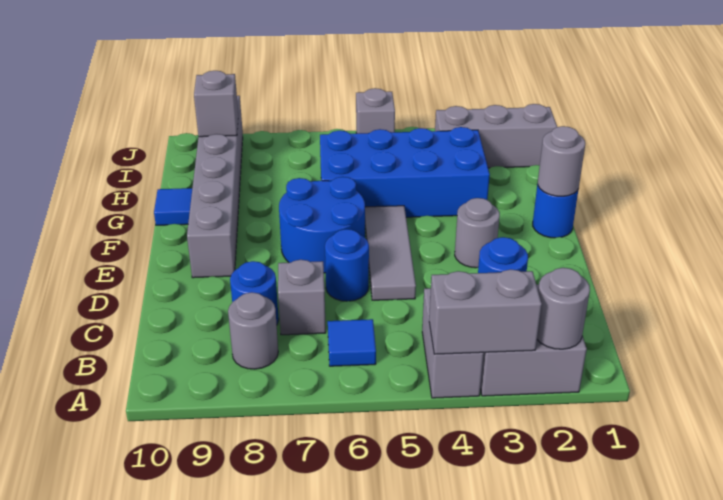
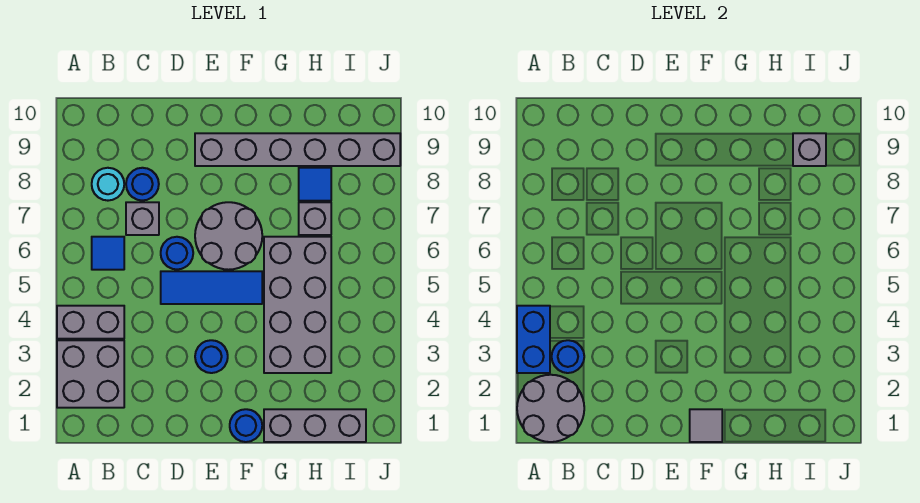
grey 1x1 round brick [537,268,590,349] -> grey 2x2 round brick [517,375,584,442]
grey 1x2 brick [429,269,542,354] -> blue 1x2 brick [517,306,550,373]
grey 1x1 round brick [228,292,278,369] -> cyan 1x1 round brick [92,168,124,201]
grey 1x3 tile [365,206,416,300] -> blue 1x3 tile [161,271,262,304]
grey 1x1 round brick [455,198,500,268] -> blue 1x1 round brick [195,340,228,373]
blue 2x2 round brick [279,177,365,273] -> grey 2x2 round brick [195,202,262,270]
grey 1x1 round brick [538,126,585,196] -> grey 1x1 tile [690,409,722,442]
blue 2x4 brick [320,127,490,217] -> grey 2x4 brick [264,237,331,373]
blue 1x1 tile [154,188,192,225] -> blue 1x1 tile moved to [299,168,331,201]
grey 1x3 brick [435,104,557,168] -> grey 1x3 brick turned to [264,409,366,442]
grey 1x1 brick [356,88,395,133] -> grey 1x1 brick moved to [299,202,331,235]

